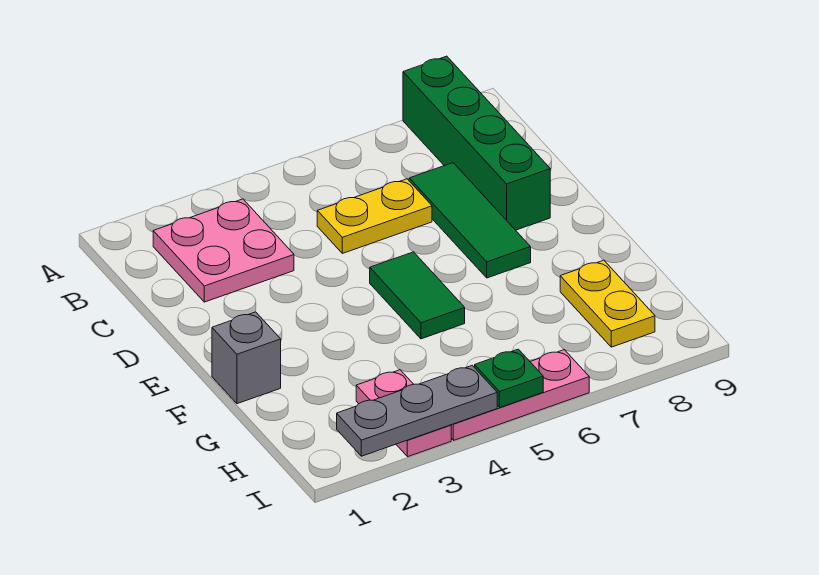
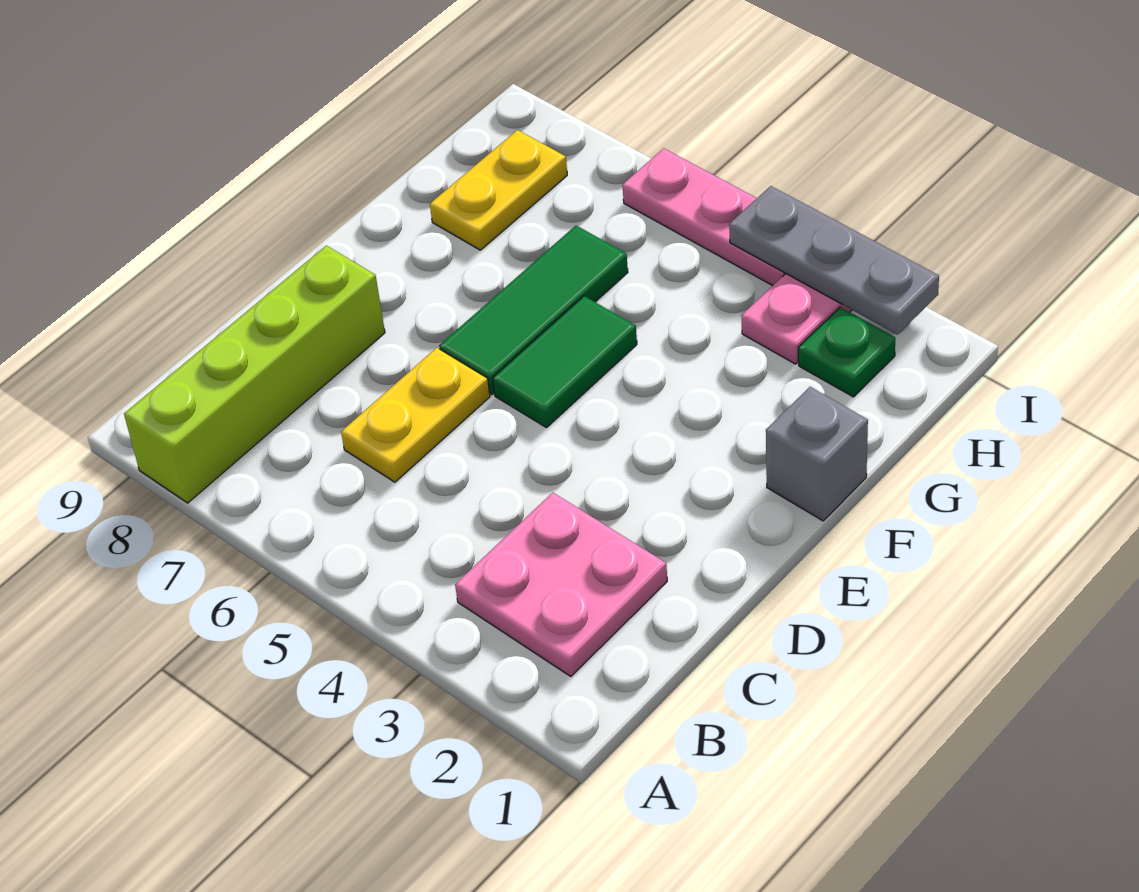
green 1x4 brick [403,56,550,230] -> lime 1x4 brick [124,246,385,503]
yellow 1x2 plate [317,179,432,253] -> yellow 1x2 plate turned to [341,348,490,482]
green 1x3 tile [409,163,531,278] -> green 1x3 tile moved to [439,226,628,394]
green 1x1 plate [475,349,543,408] -> green 1x1 plate moved to [798,307,895,397]

